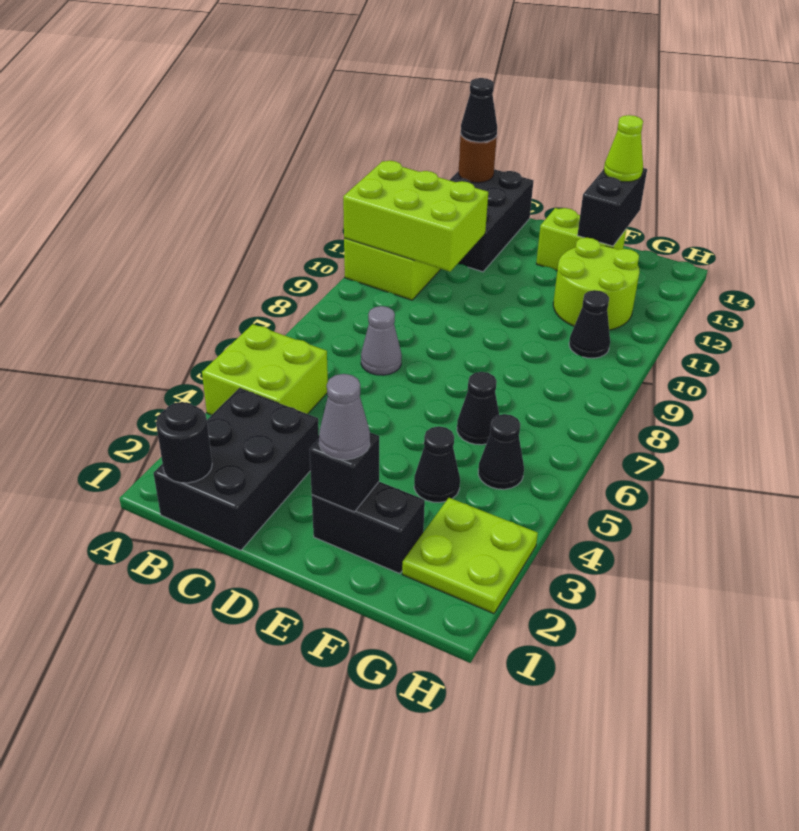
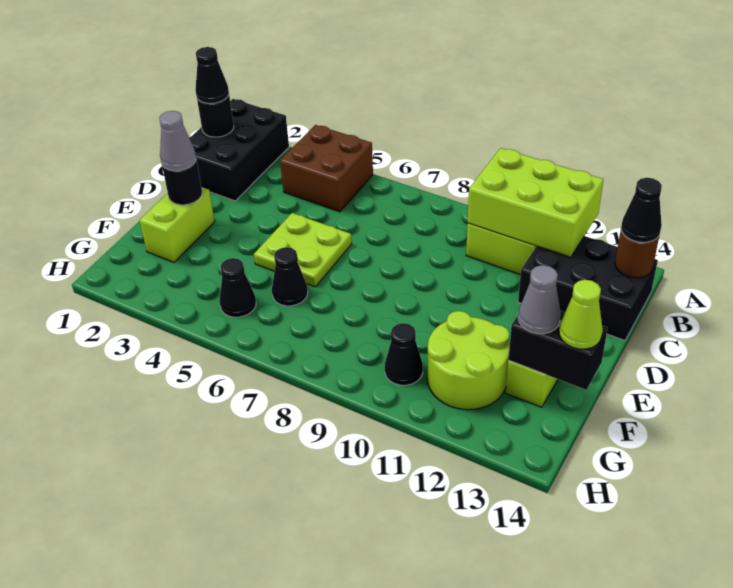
lime 2x2 brick [202,324,328,415] -> brown 2x2 brick [280,125,373,212]
lime 2x3 brick [343,161,488,272] -> lime 2x3 brick turned to [468,148,604,257]
black 2x3 brick [153,388,319,550] -> black 2x3 brick turned to [189,99,289,201]
grey 1x1 cone [361,306,402,375] -> grey 1x1 cone moved to [518,265,561,334]
black 1x2 brick [312,482,425,574] -> lime 1x2 brick [139,187,215,262]
black 1x1 brick [309,433,379,512] -> black 1x1 round brick [162,159,202,205]
black 1x1 cone [414,426,460,502] -> black 1x1 cone moved to [195,47,229,103]
lime 2x2 plate [402,498,538,614] -> lime 2x2 plate moved to [254,213,352,287]

